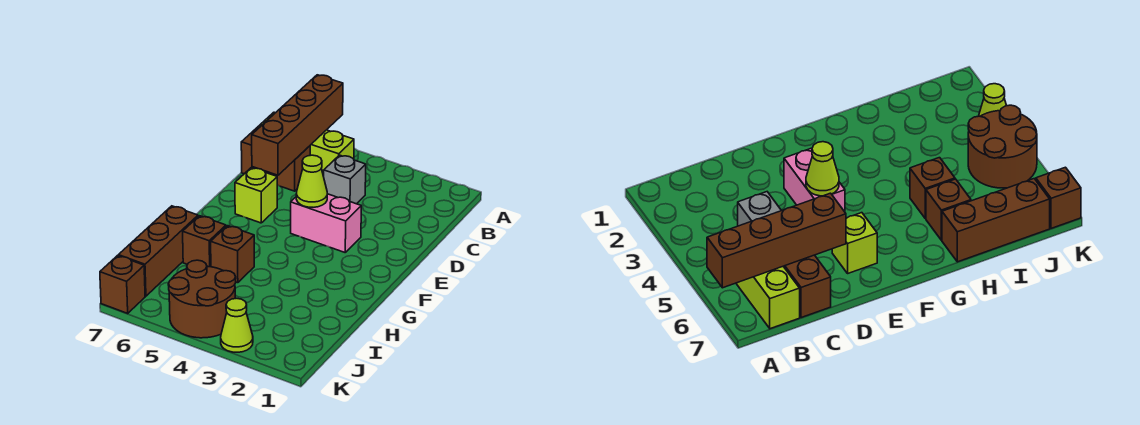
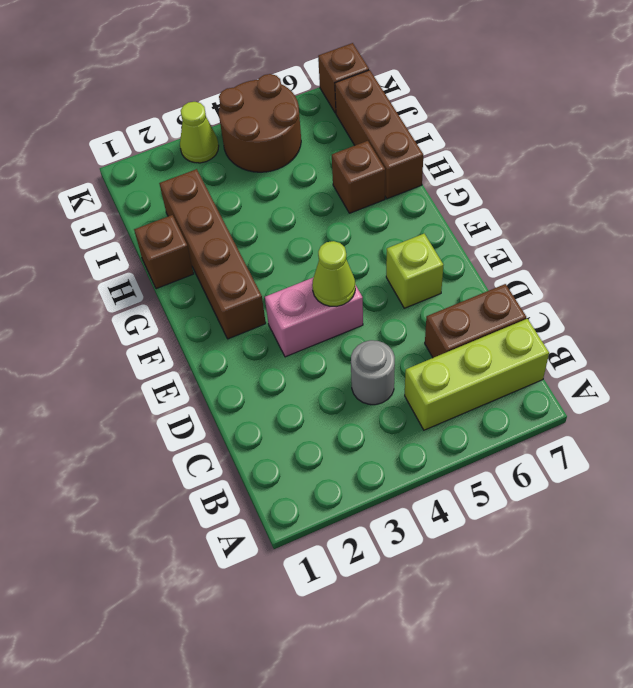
brown 1x4 brick [252,75,343,175] -> brown 1x4 brick moved to [159,169,266,339]
grey 1x1 brick [324,155,366,204] -> grey 1x1 round brick [351,340,395,405]
brown 1x1 brick [211,226,254,283] -> brown 1x1 brick moved to [134,215,194,289]

